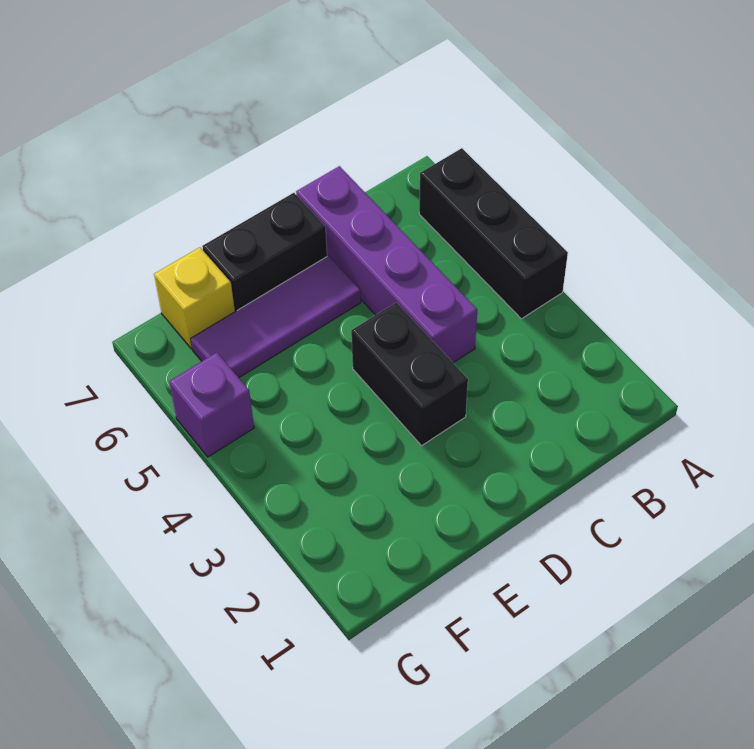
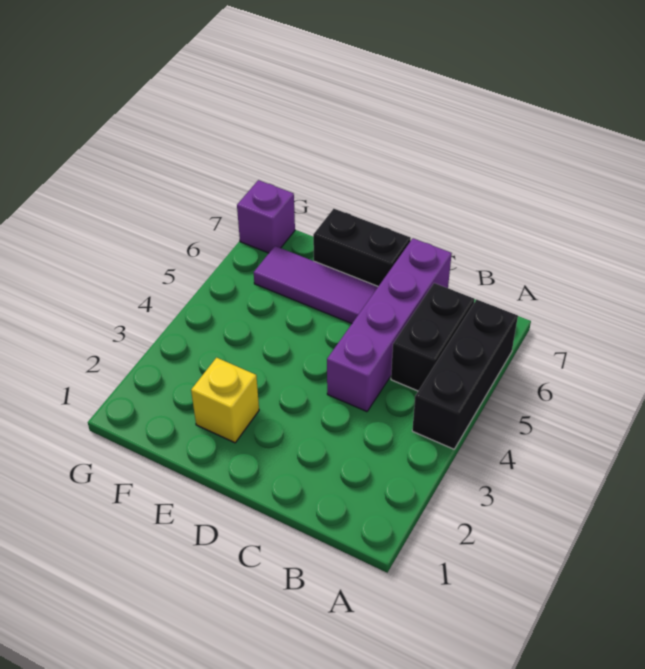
black 1x2 brick [351,302,468,446] -> black 1x2 brick moved to [391,283,474,391]
yellow 1x1 brick [154,247,235,349] -> yellow 1x1 brick moved to [191,358,259,443]
purple 1x1 brick [169,352,254,457] -> purple 1x1 brick moved to [237,180,295,253]

